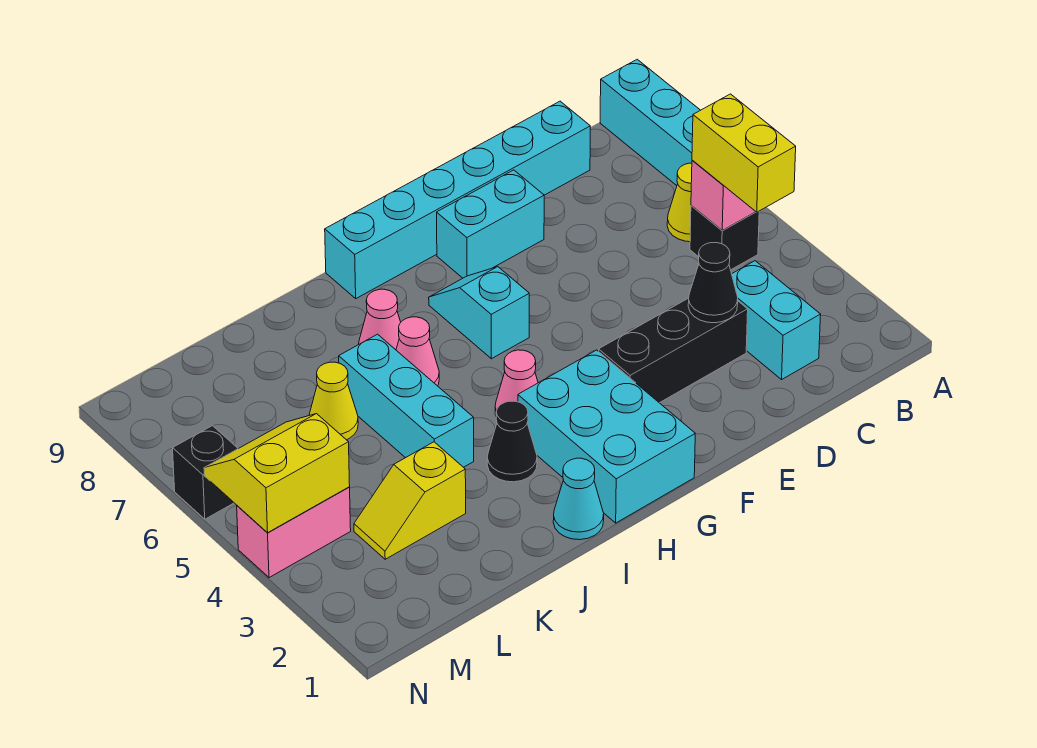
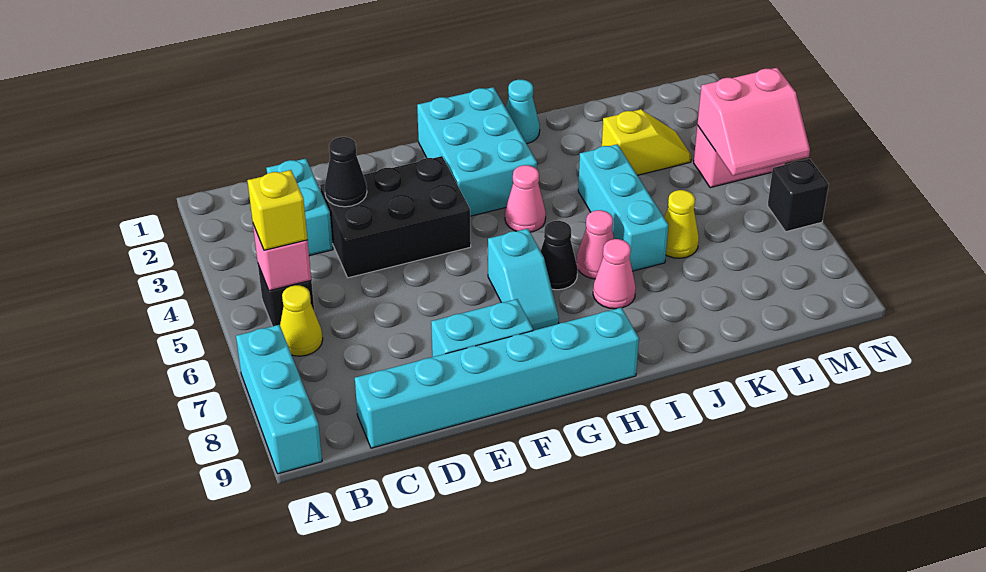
yellow 1x2 brick [692,94,796,212] -> yellow 1x1 brick [247,170,308,250]
black 1x3 brick [599,298,748,403] -> black 2x3 brick [320,156,471,278]
black 1x1 cone [487,401,537,482] -> black 1x1 cone moved to [541,221,578,290]
yellow 2x2 slope [204,414,350,533] -> pink 2x2 slope [697,68,810,176]

